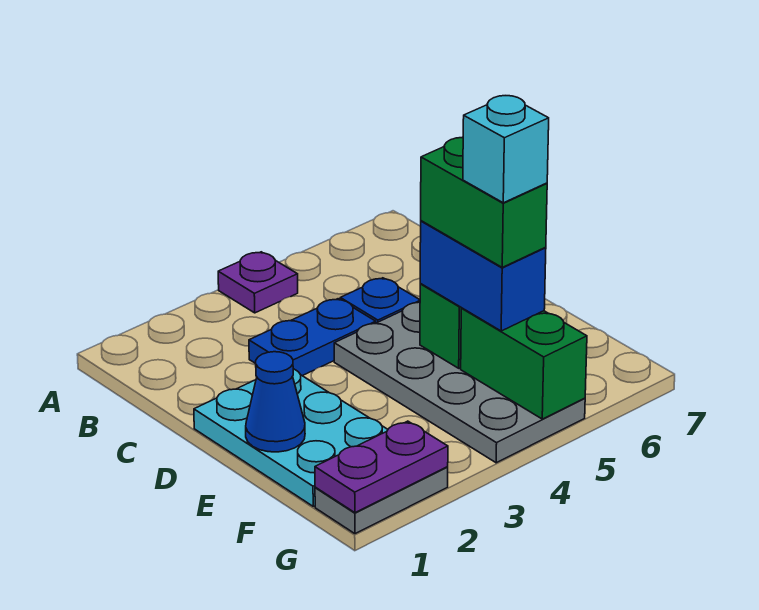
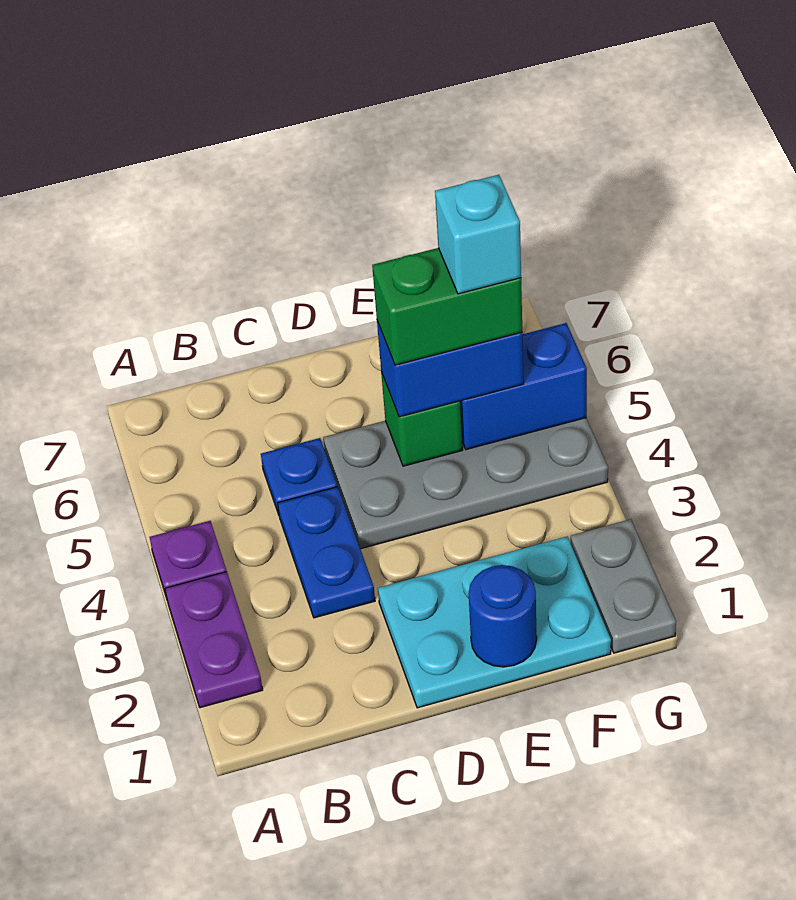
blue 1x1 cone [246,352,305,452] -> blue 1x1 round brick [469,565,537,667]
green 1x2 brick [461,308,587,419] -> blue 1x2 brick [460,323,587,450]
purple 1x2 plate [315,421,448,513] -> purple 1x2 plate moved to [165,572,263,708]

